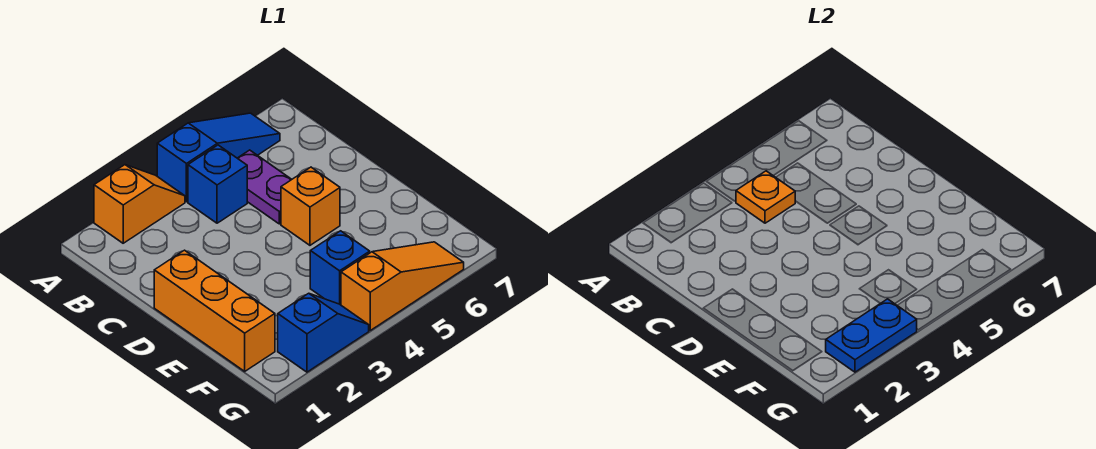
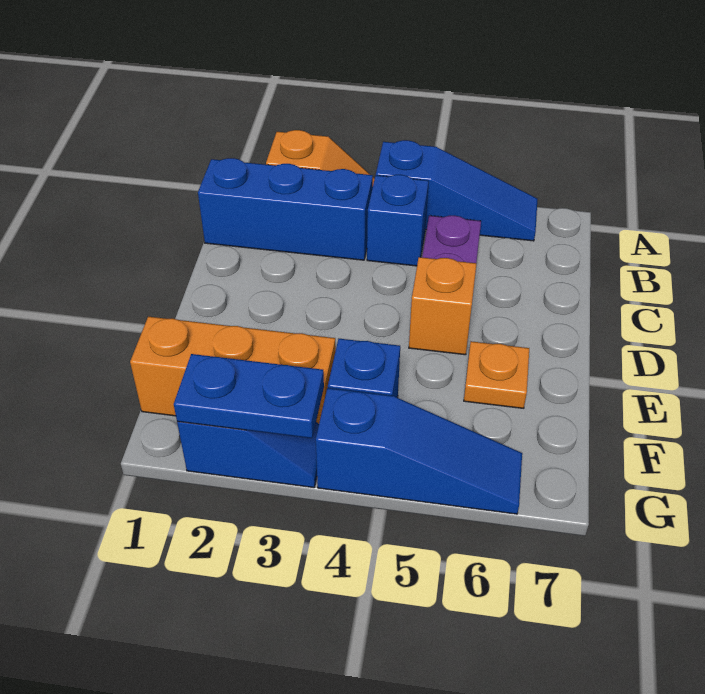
none -> blue 1x3 brick [198,158,373,260]
orange 1x1 plate [736,171,795,223] -> orange 1x1 plate moved to [464,341,529,408]
orange 1x3 brick [154,250,275,371] -> orange 1x3 brick turned to [130,316,336,424]
orange 1x3 slope [341,242,464,330] -> blue 1x3 slope [316,388,522,514]

